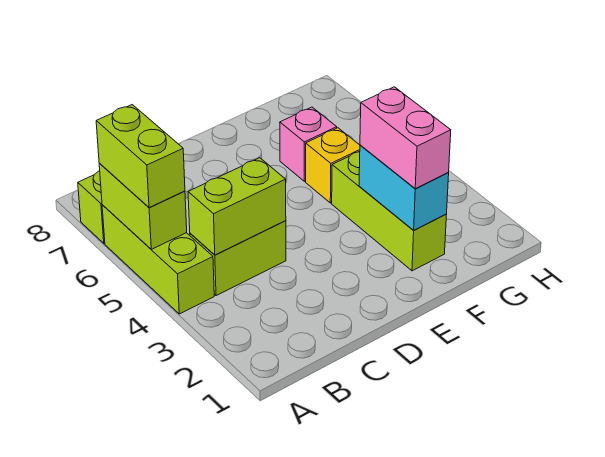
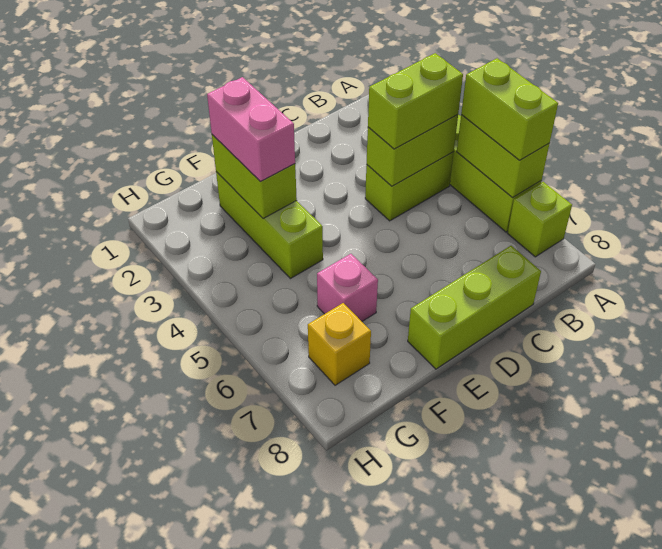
none -> lime 1x2 brick [368,53,463,149]
none -> lime 1x3 brick [408,246,541,369]
cyan 1x2 brick [359,145,449,230] -> lime 1x2 brick [212,135,297,219]
yellow 1x1 brick [306,128,360,203] -> yellow 1x1 brick moved to [308,303,371,385]

